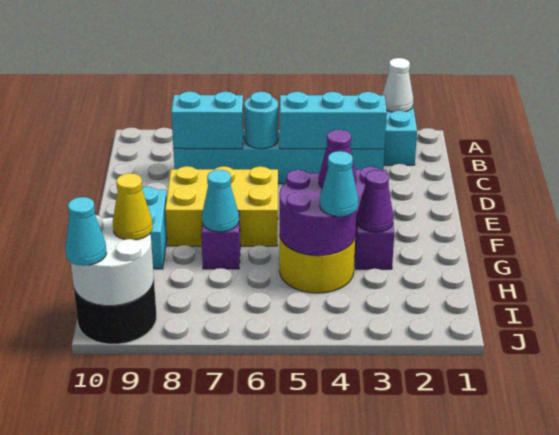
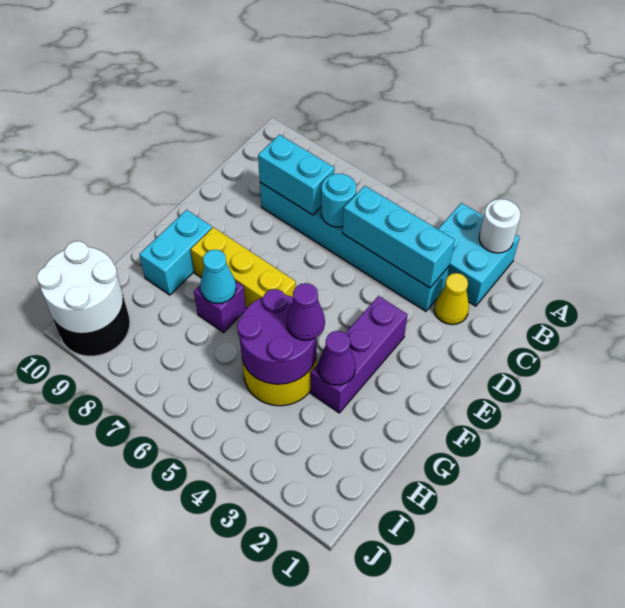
white 1x1 cone [382,58,413,112] -> white 1x1 round brick [479,199,521,253]
yellow 2x3 brick [165,166,278,246] -> yellow 1x3 brick [191,227,296,308]
cyan 1x1 cone [320,151,358,216] -> none
yellow 1x1 cone [113,173,153,240] -> yellow 1x1 cone moved to [434,273,469,325]
cyan 1x1 cone [65,197,106,266] -> none

